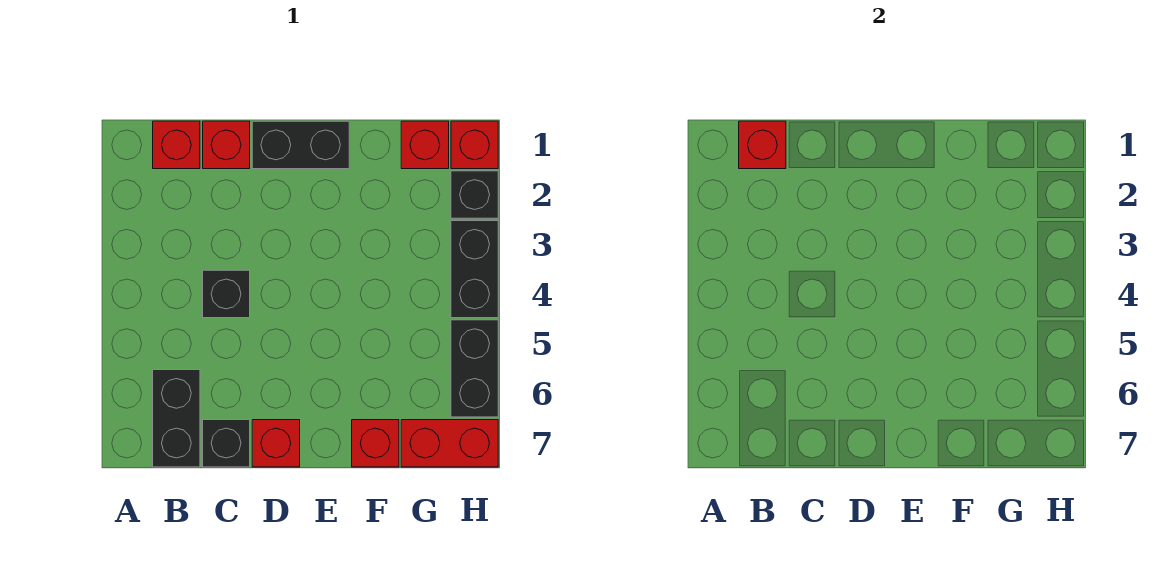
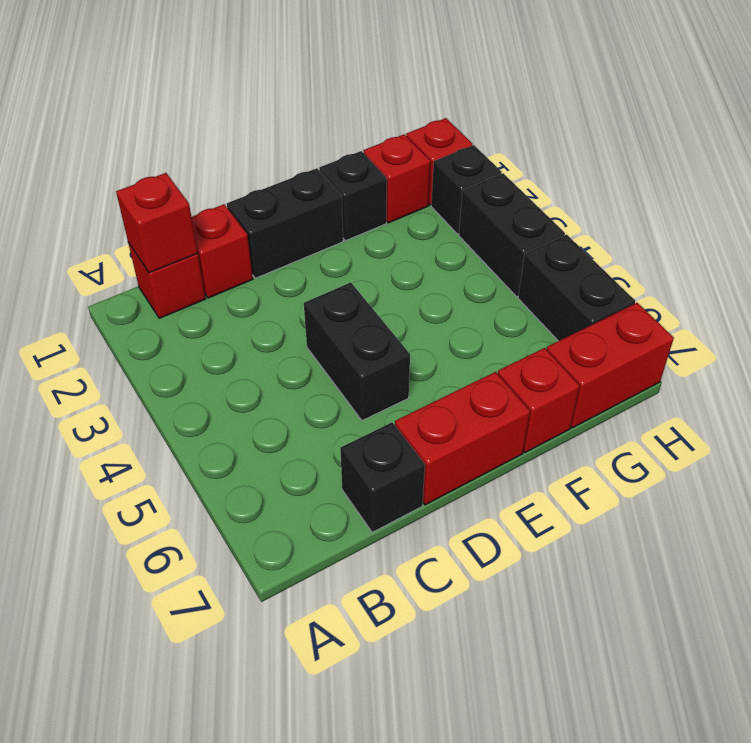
black 1x2 brick [153,370,200,467] -> black 1x2 brick moved to [304,282,410,421]
black 1x1 brick [203,270,250,318] -> black 1x1 brick moved to [319,151,387,241]
red 1x1 brick [252,420,300,467] -> red 1x2 brick [395,372,530,505]

